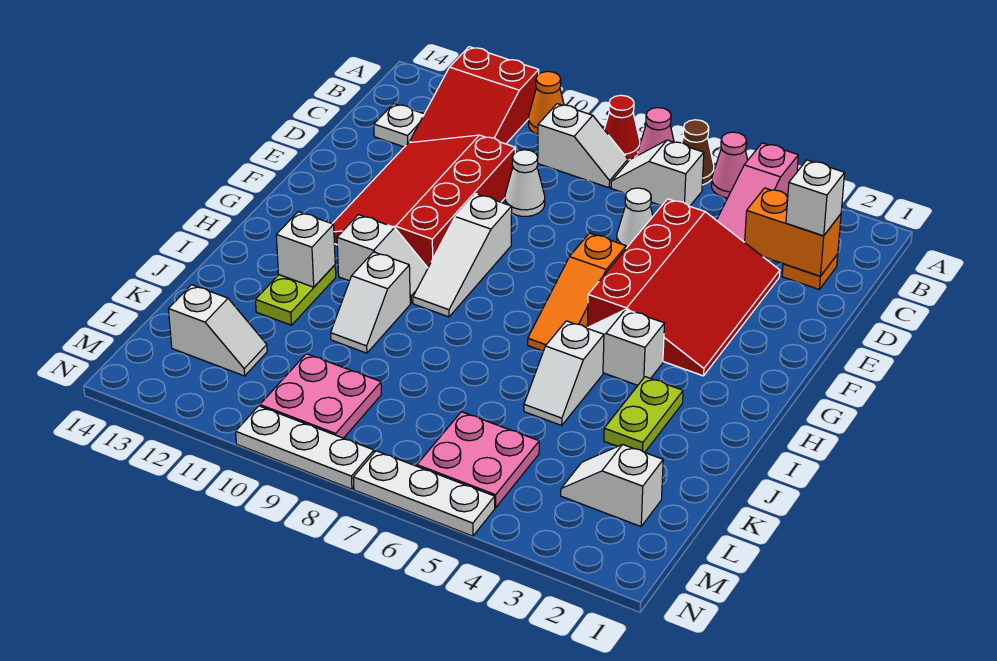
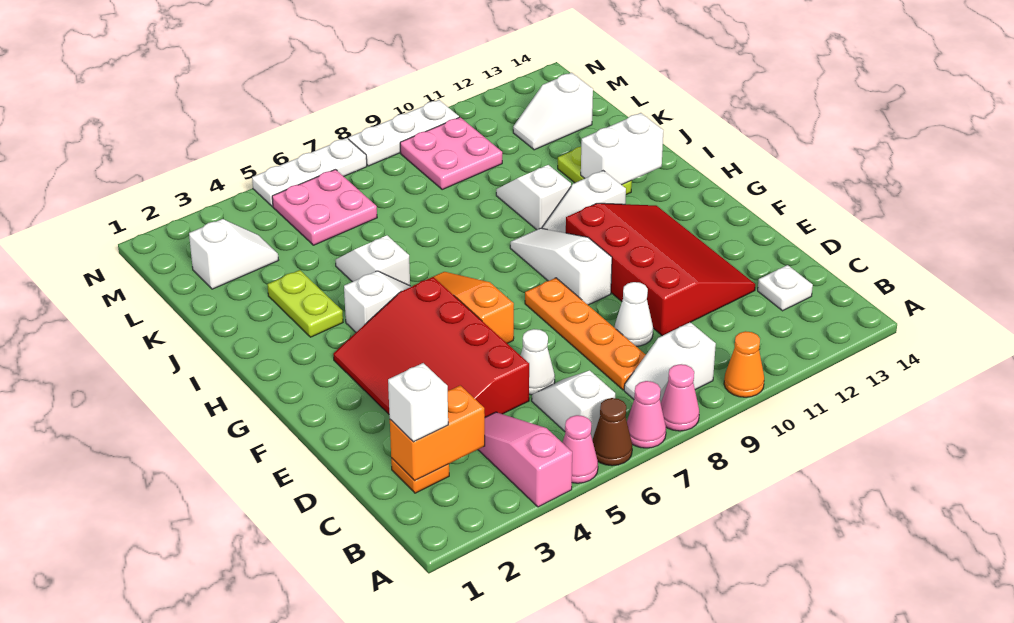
red 1x1 cone [604,95,640,160] -> pink 1x1 cone [661,364,699,431]
red 2x3 slope [409,47,539,144] -> none
white 1x2 slope [611,140,704,206] -> white 1x2 slope turned to [532,370,615,439]
none -> orange 1x4 plate [525,278,646,390]
white 1x1 brick [276,212,335,287] -> white 1x2 brick [581,113,664,185]

